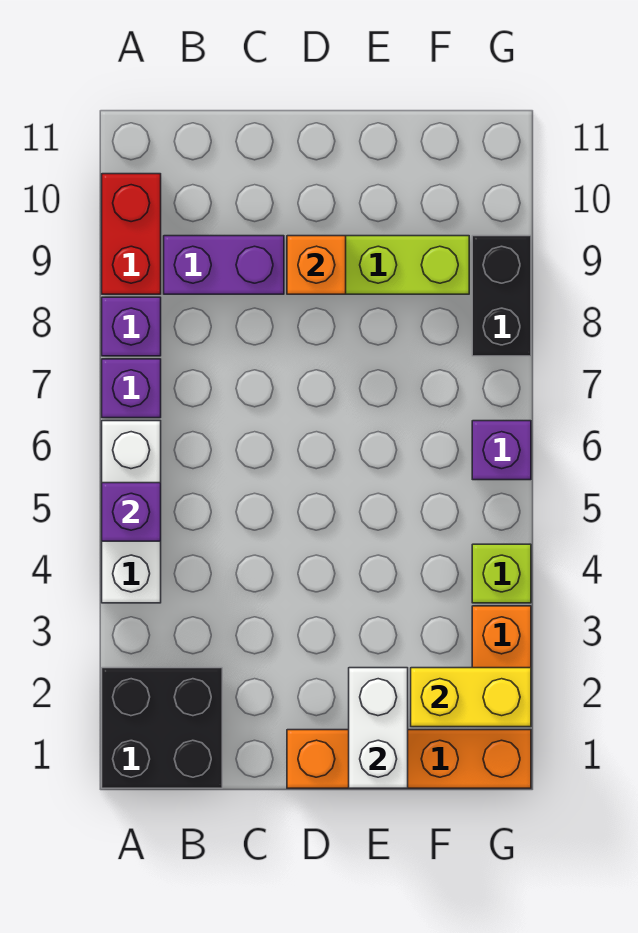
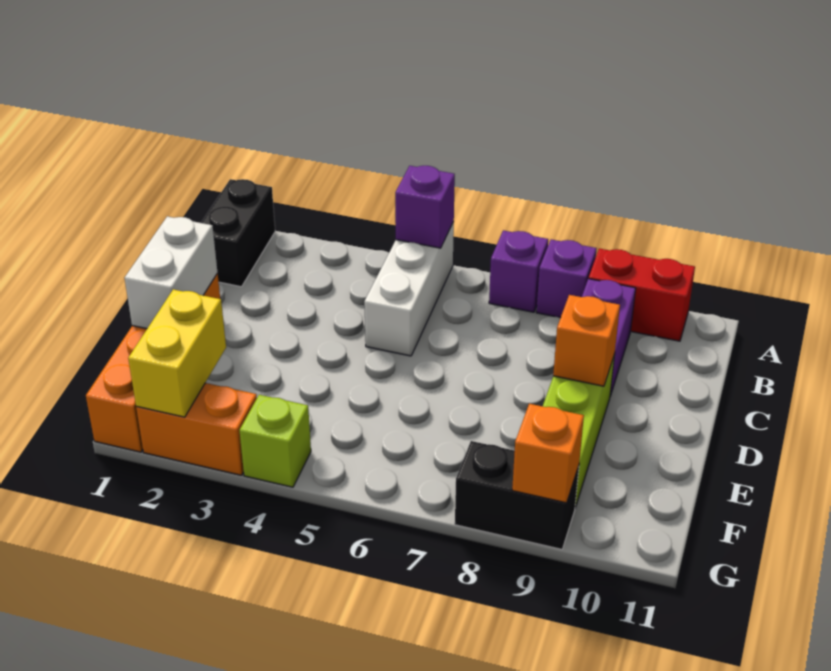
black 2x2 brick [102,668,222,788] -> black 1x2 brick [201,179,275,287]
white 1x3 brick [102,421,161,603] -> white 1x3 brick turned to [364,222,454,356]
white 1x2 brick [349,668,408,788] -> white 1x2 brick turned to [125,216,218,329]
purple 1x1 brick [472,421,531,480] -> none
none -> orange 1x1 brick [512,404,584,503]

